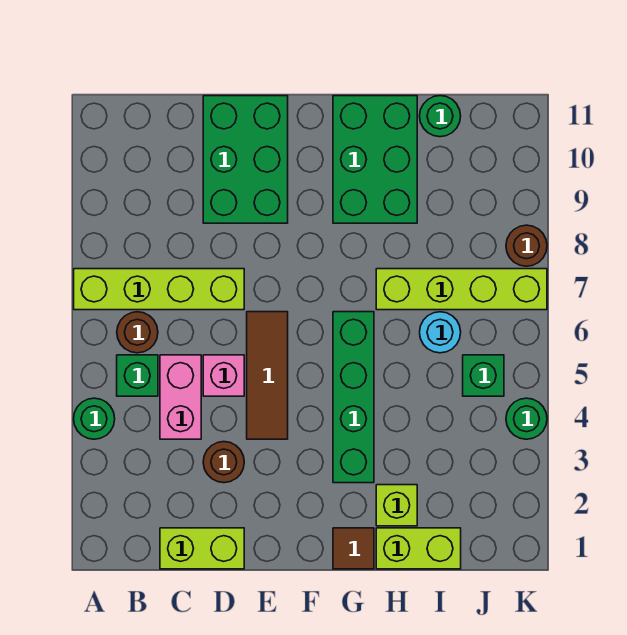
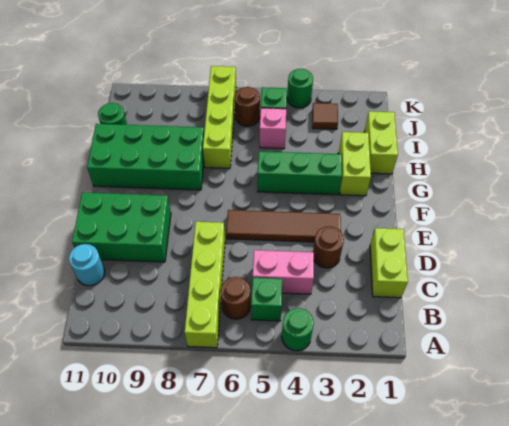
pink 1x1 brick [203,355,244,396] -> pink 1x1 brick moved to [260,108,286,149]
brown 1x3 tile [247,312,288,439] -> brown 1x4 tile [226,210,341,242]
brown 1x1 tile [333,528,374,569] -> brown 1x1 tile moved to [312,103,338,129]
green 1x4 brick [333,312,374,483] -> green 1x3 brick [257,151,342,195]
green 2x3 brick [333,96,417,223] -> green 2x4 brick [87,124,204,190]
lime 1x1 brick [376,485,417,526] -> lime 1x2 brick [339,132,371,196]
cyan 1x1 round brick [420,312,461,353] -> cyan 1x1 round brick moved to [69,244,105,286]
brown 1x1 round brick [506,225,547,266] -> brown 1x1 round brick moved to [235,87,260,126]

